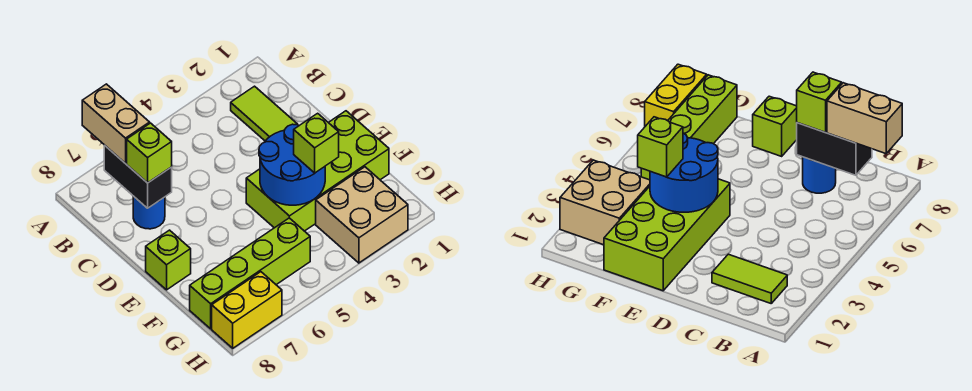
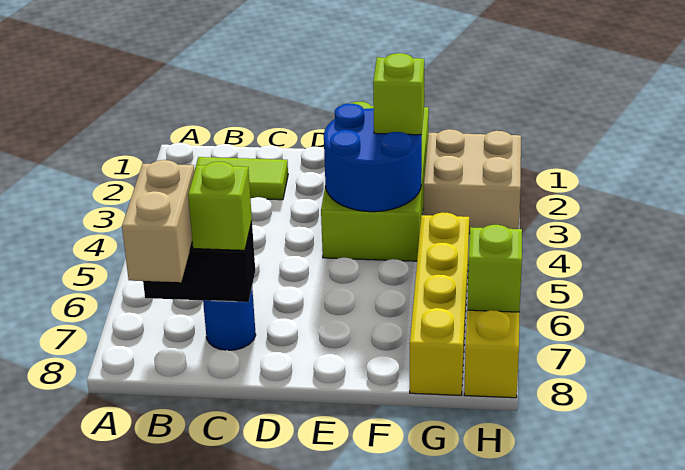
tan 1x2 brick [82,84,150,164] -> tan 1x2 brick turned to [122,160,195,282]
lime 1x1 brick [146,230,191,290] -> lime 1x1 brick moved to [467,225,522,312]
lime 1x4 brick [190,218,310,329] -> yellow 1x4 brick [410,212,469,395]

